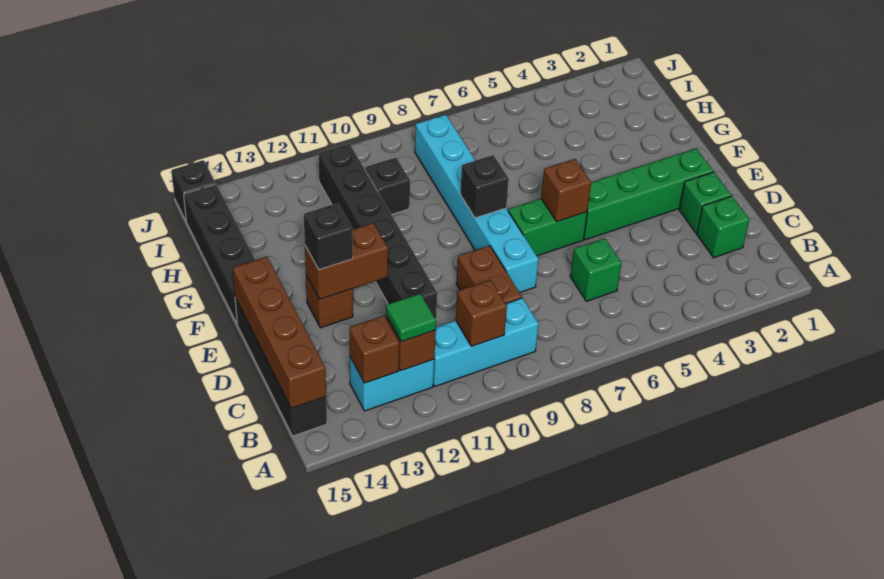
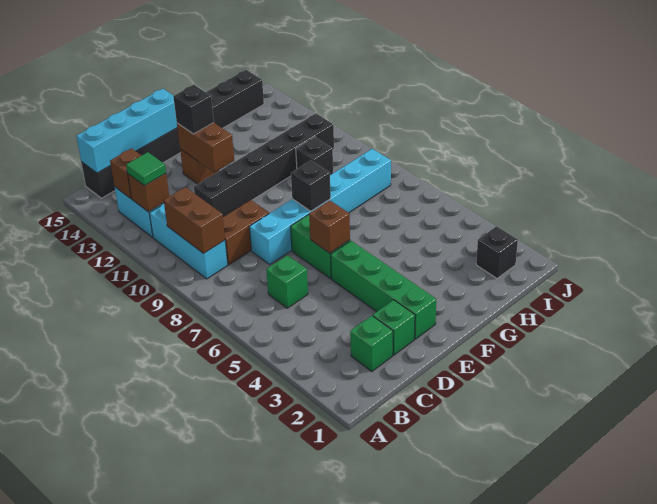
brown 1x1 brick [456,280,507,346] -> brown 1x2 brick [164,187,225,253]
brown 1x4 brick [233,257,326,408] -> cyan 1x4 brick [76,89,177,173]
black 1x1 brick [171,160,216,221] -> black 1x1 brick moved to [476,226,518,278]

